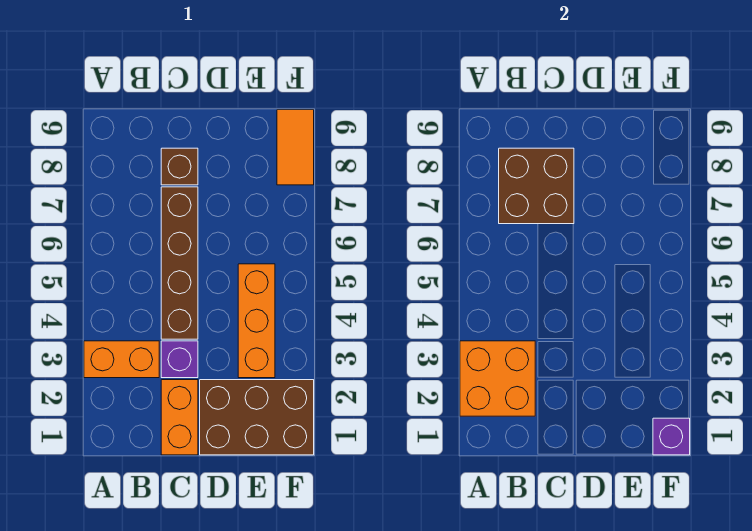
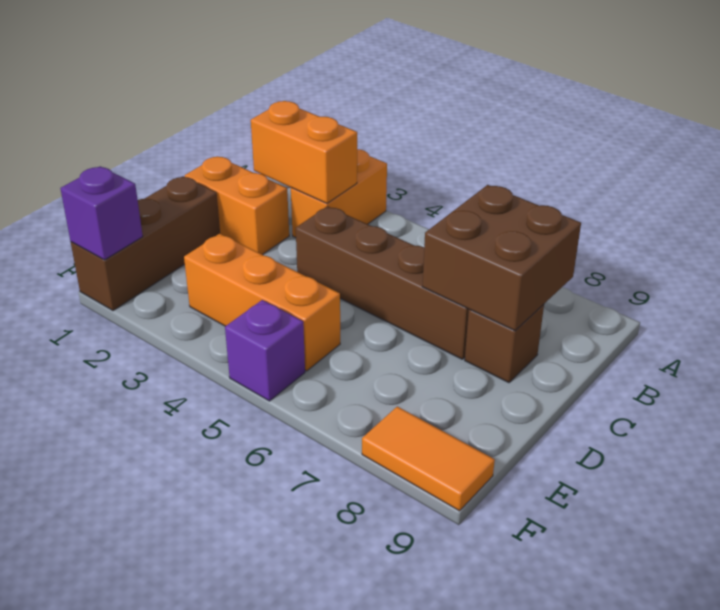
orange 2x2 brick [460,341,535,416] -> orange 1x2 brick [251,101,357,203]
purple 1x1 brick [161,341,198,378] -> purple 1x1 brick moved to [225,300,305,401]
brown 2x3 brick [200,380,314,455] -> brown 1x3 brick [71,176,220,311]

